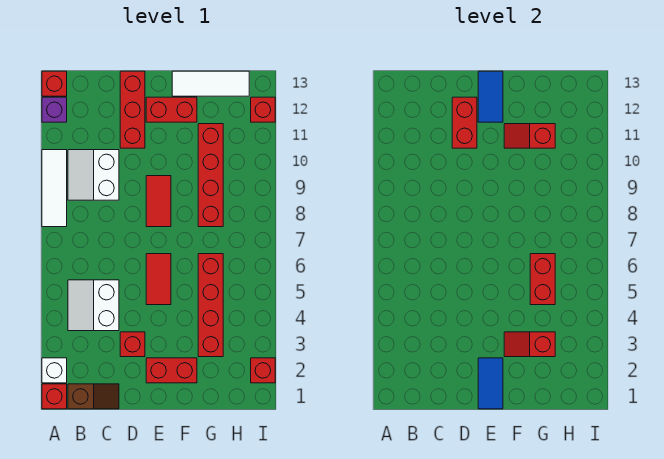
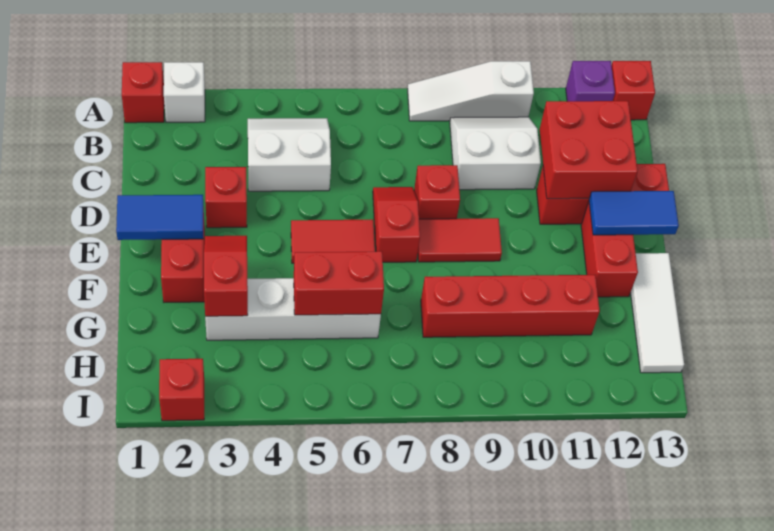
white 1x3 tile [42,150,67,227] -> white 1x3 slope [408,61,534,121]
brown 1x2 slope [68,384,119,409] -> none
red 1x2 brick [452,97,477,148] -> red 2x2 brick [540,101,638,199]
red 1x2 slope [504,124,555,148] -> red 1x2 slope moved to [373,187,420,262]
red 1x4 brick [198,254,223,357] -> white 1x4 brick [205,278,381,340]
red 1x1 brick [251,97,275,122] -> red 1x1 brick moved to [414,165,460,219]

